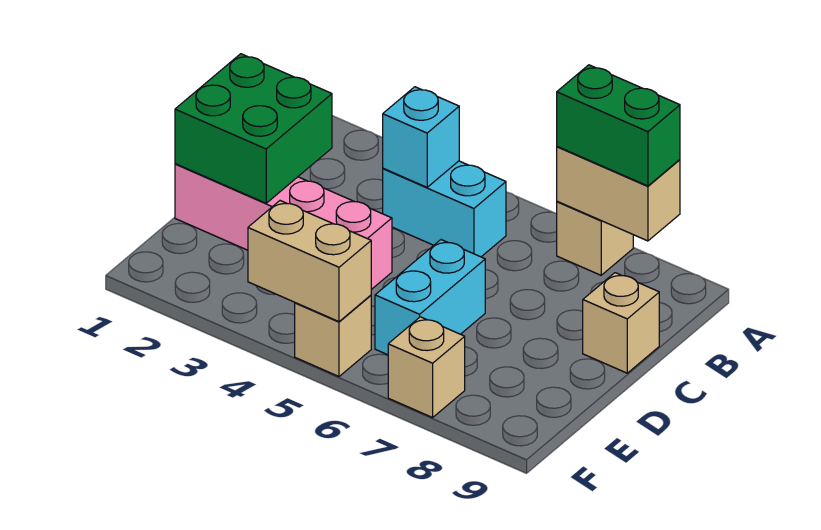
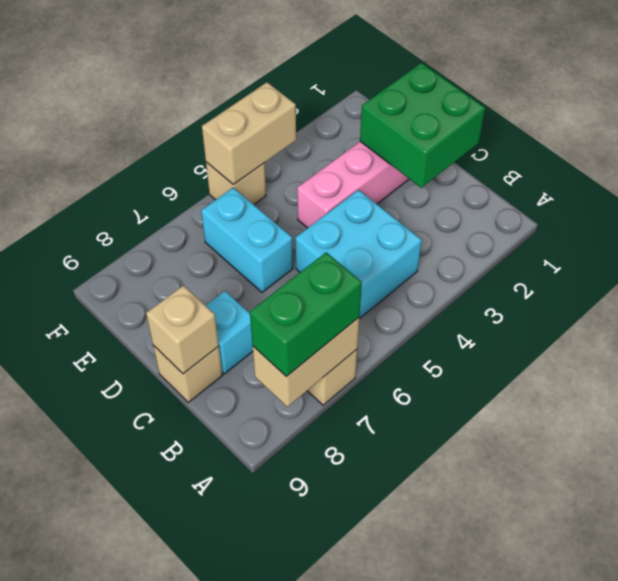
cyan 1x2 brick [383,161,506,257] -> cyan 2x2 brick [296,190,422,319]
cyan 1x1 brick [383,87,459,187] -> cyan 1x1 brick moved to [205,291,253,374]
tan 1x1 brick [388,317,465,417] -> tan 1x1 brick moved to [146,285,219,374]

